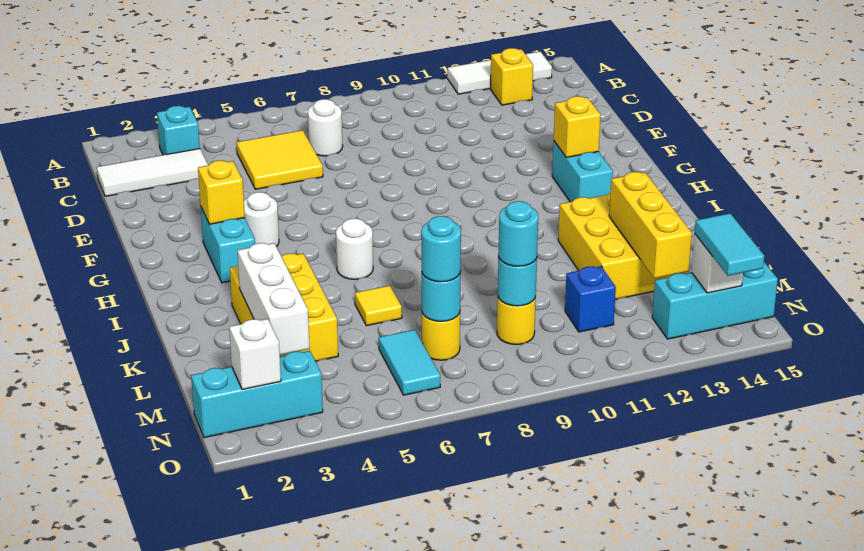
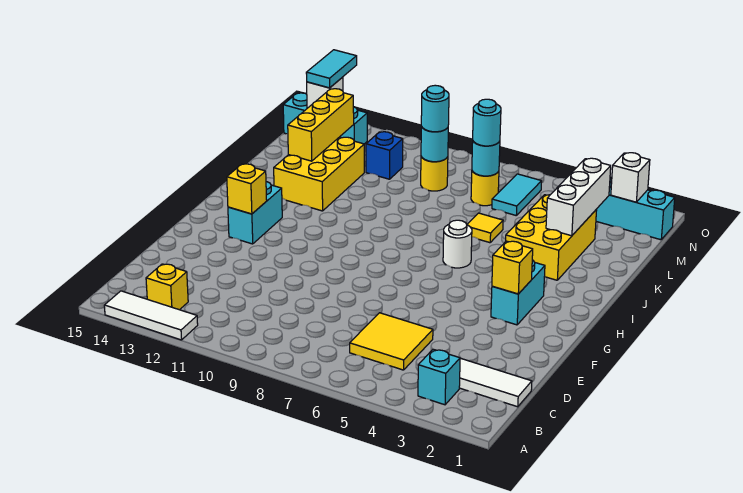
white 1x1 round brick [308,99,343,156] -> none
white 1x1 round brick [244,192,279,247] -> none

